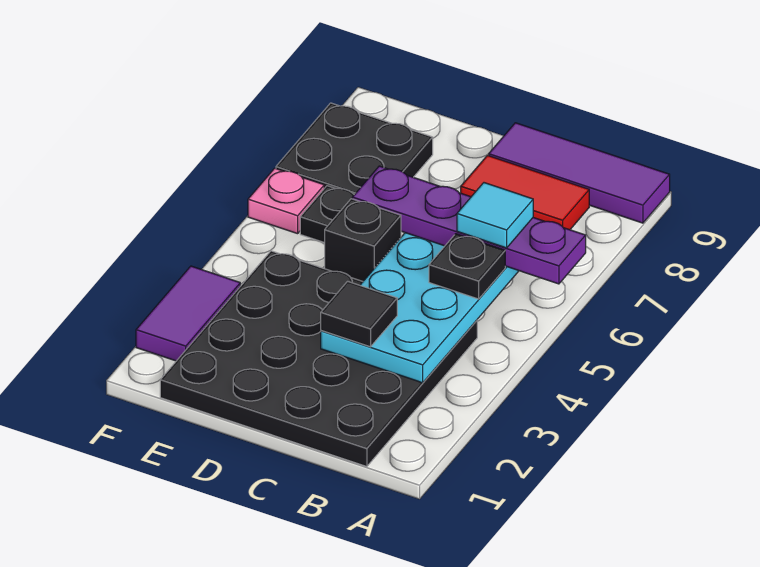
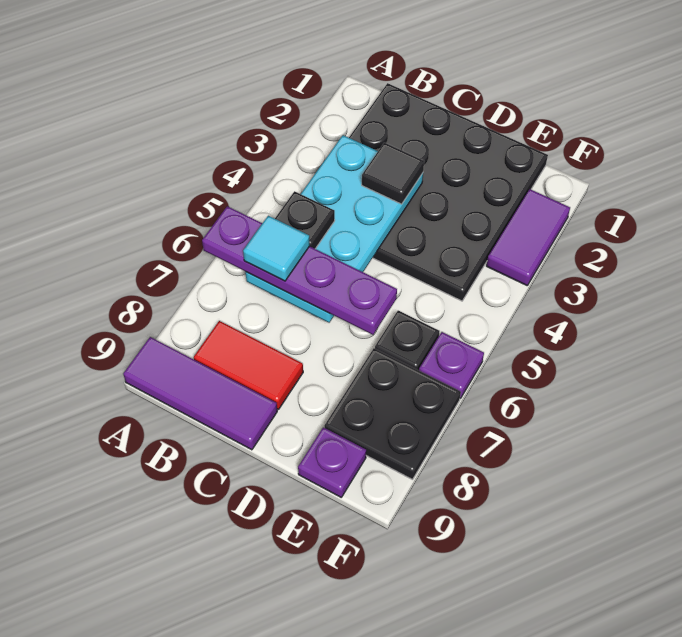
black 1x1 brick [325,199,401,281] -> none
none -> purple 1x1 plate [298,427,366,497]
pink 1x1 plate [248,168,324,234] -> purple 1x1 plate [419,332,484,398]

